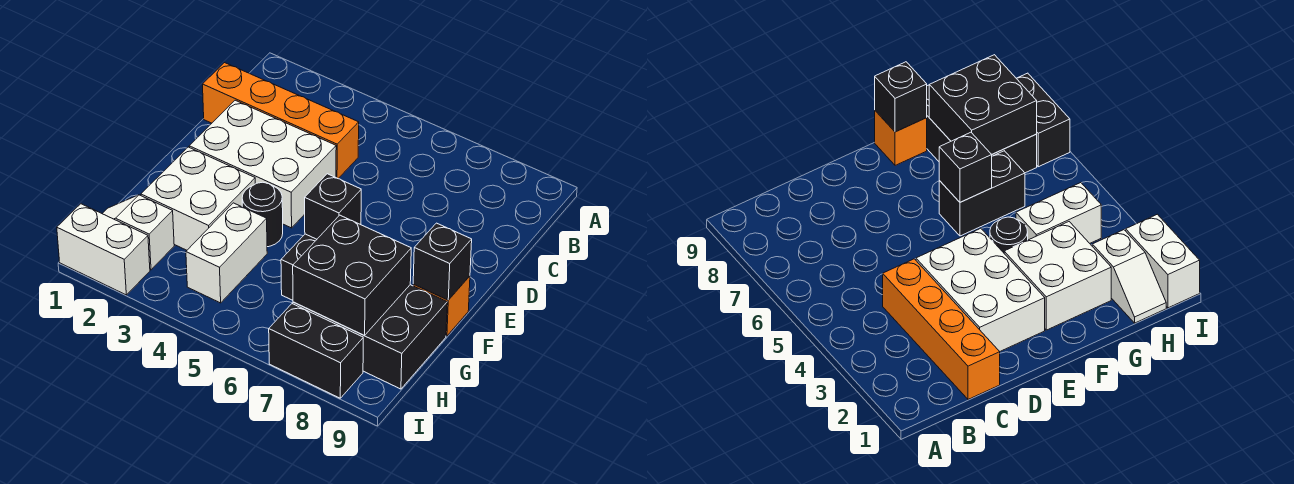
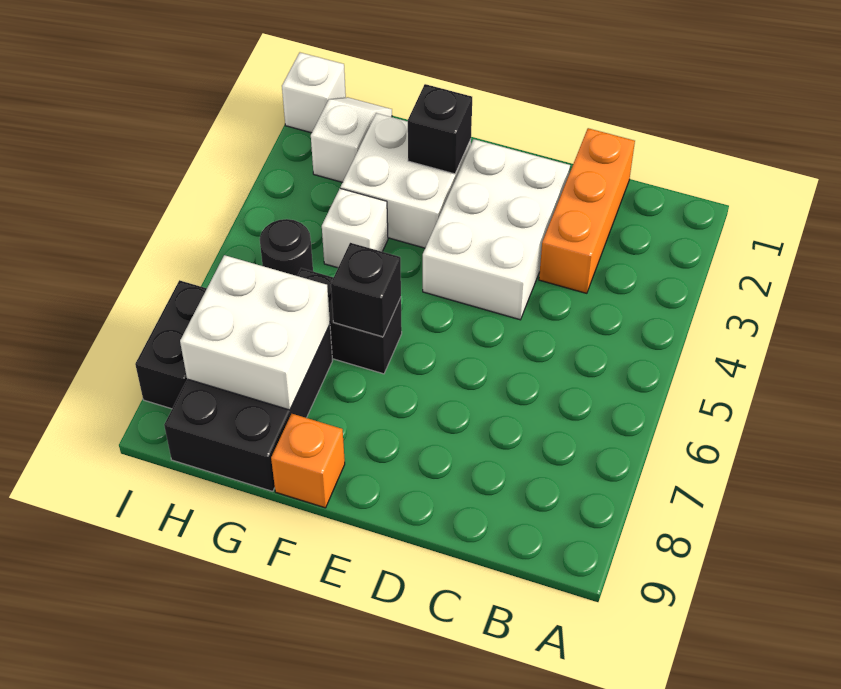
orange 1x4 brick [203,63,359,179] -> orange 1x3 brick [539,128,635,293]
black 1x1 round brick [242,182,283,247] -> black 1x1 round brick moved to [260,219,313,276]
black 1x1 brick [413,223,472,300] -> black 1x1 brick moved to [408,84,472,174]
white 1x2 brick [186,203,267,303] -> white 1x1 brick [322,188,388,268]
black 2x2 brick [293,215,411,335] -> white 2x2 brick [180,255,330,410]
white 1x2 brick [57,204,150,295] -> white 1x1 brick [282,53,346,133]

